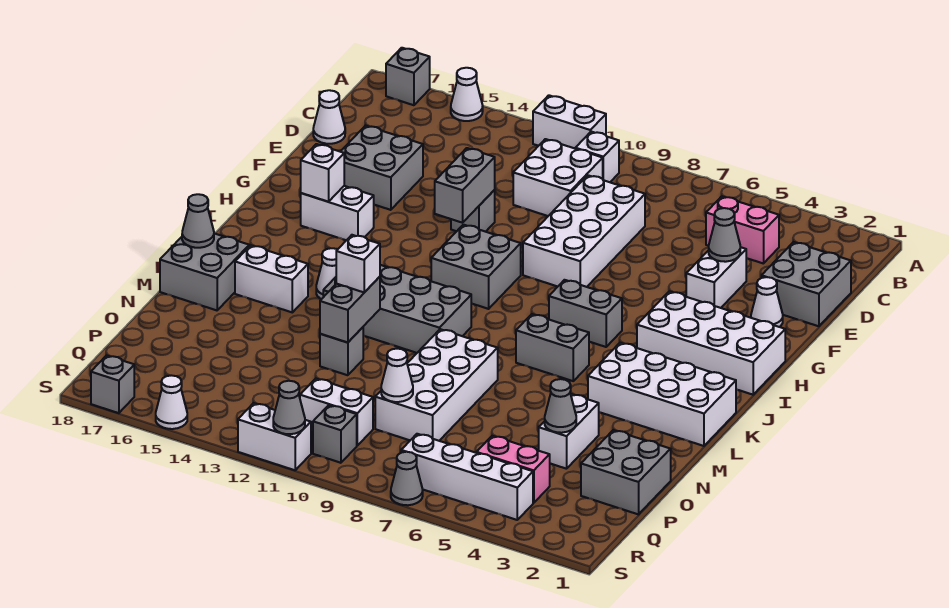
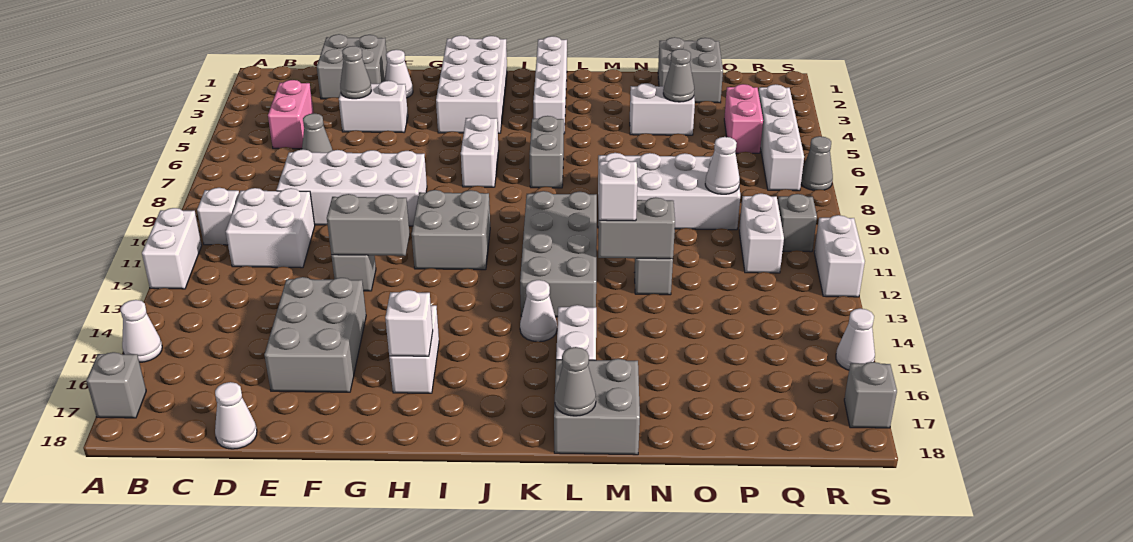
grey 2x2 brick [341,126,423,210] -> grey 2x3 brick [265,277,366,392]
grey 1x2 brick [549,280,622,347] -> white 1x2 brick [461,115,499,187]
white 2x4 brick [588,343,736,446] -> white 1x4 brick [533,36,567,133]
grey 1x1 cone [273,381,305,434] -> grey 1x1 cone moved to [302,113,333,153]

